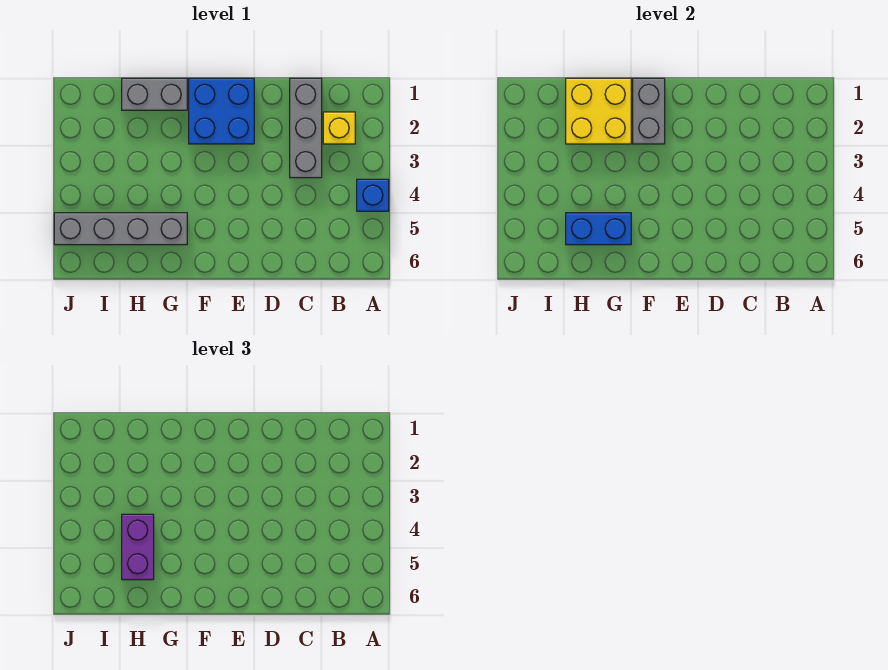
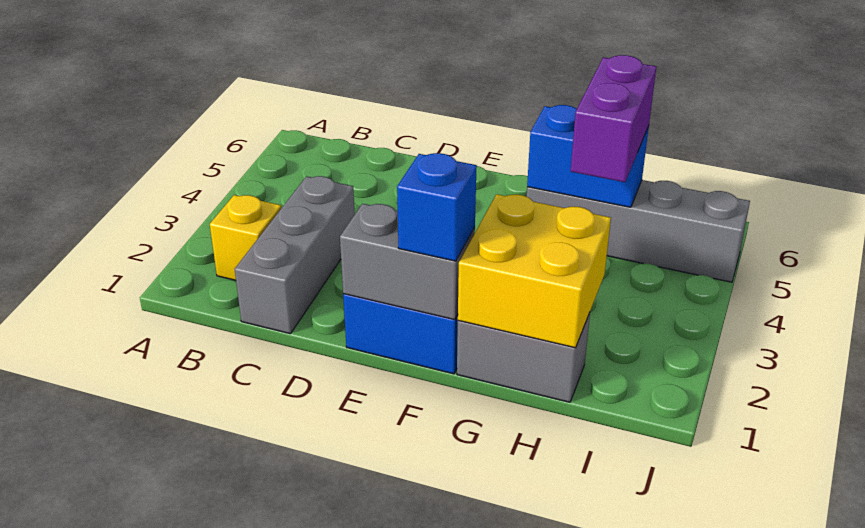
blue 1x1 brick [357,179,389,211] -> blue 1x1 brick moved to [397,153,477,261]
grey 1x2 brick [633,78,665,144] -> grey 1x2 brick turned to [340,204,475,320]

